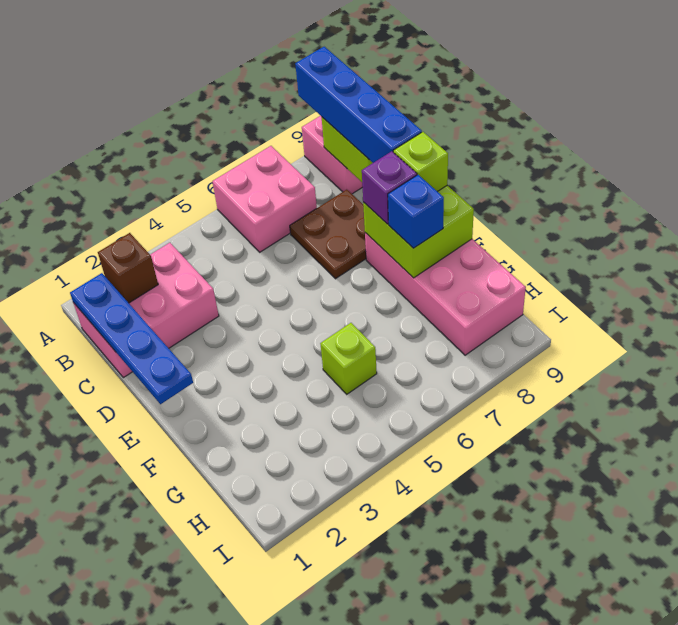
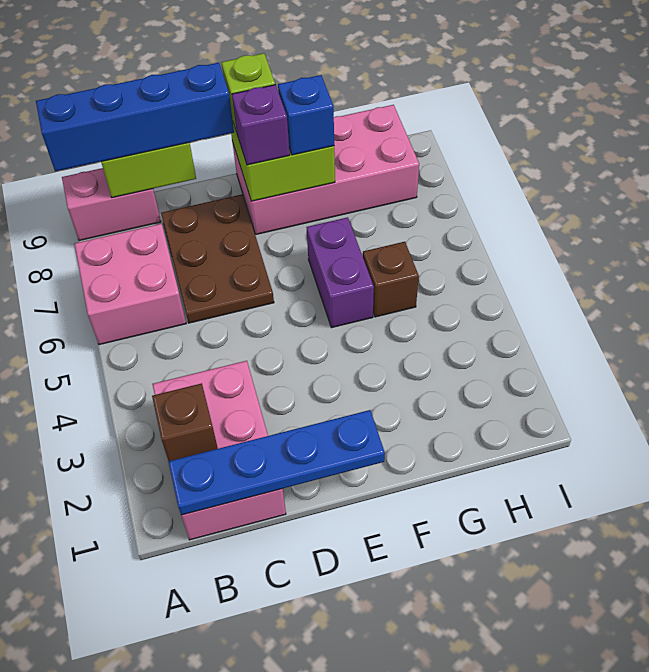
brown 2x2 plate [290,190,366,279] -> brown 2x3 plate [161,194,274,323]
none -> purple 1x2 brick [307,217,374,328]
lime 1x1 brick [320,323,377,394] -> brown 1x1 brick [363,242,419,317]

